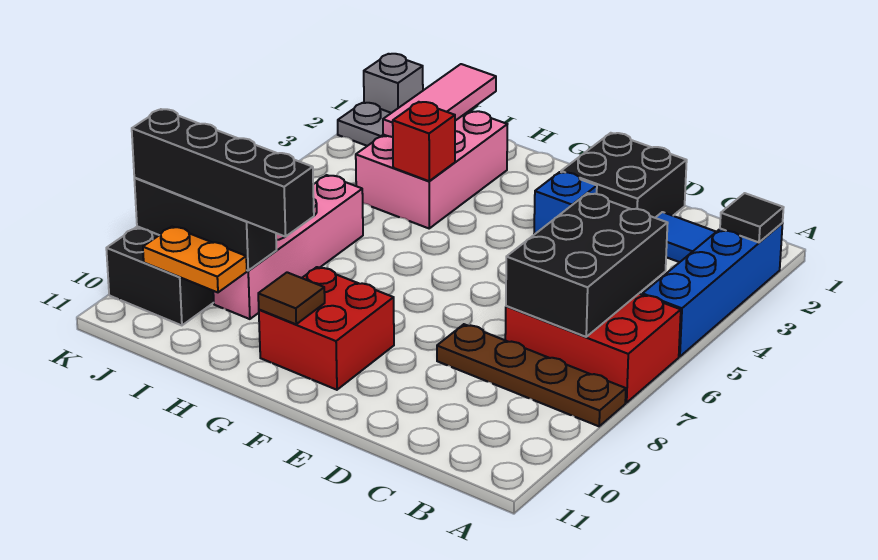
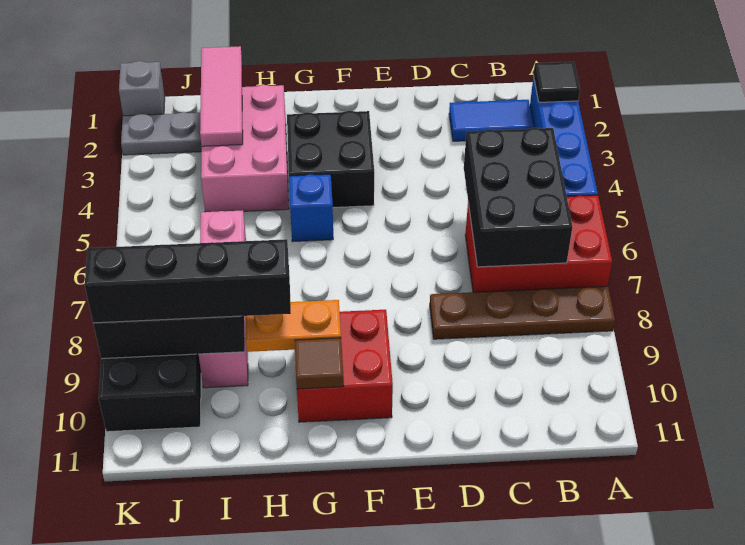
black 2x2 brick [561,133,687,218] -> black 2x2 brick moved to [287,111,374,207]
blue 1x1 brick [534,172,597,235] -> blue 1x1 brick moved to [289,174,333,242]
red 1x1 brick [393,102,455,181] -> none
orange 1x2 plate [143,227,247,292] -> orange 1x2 plate moved to [246,300,341,352]

